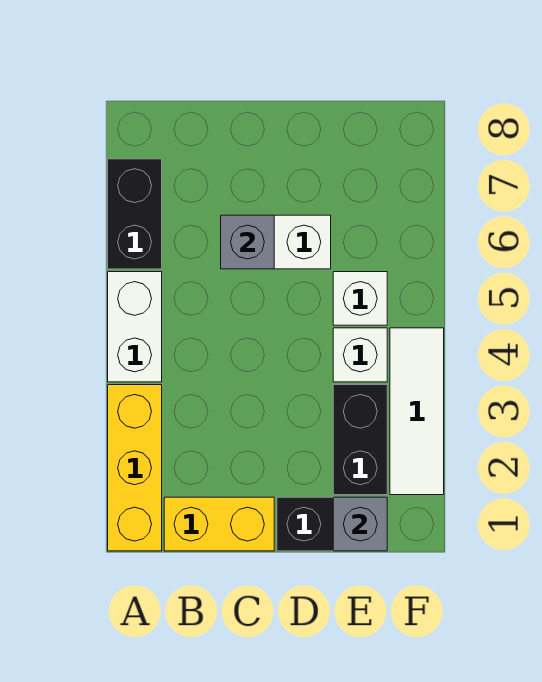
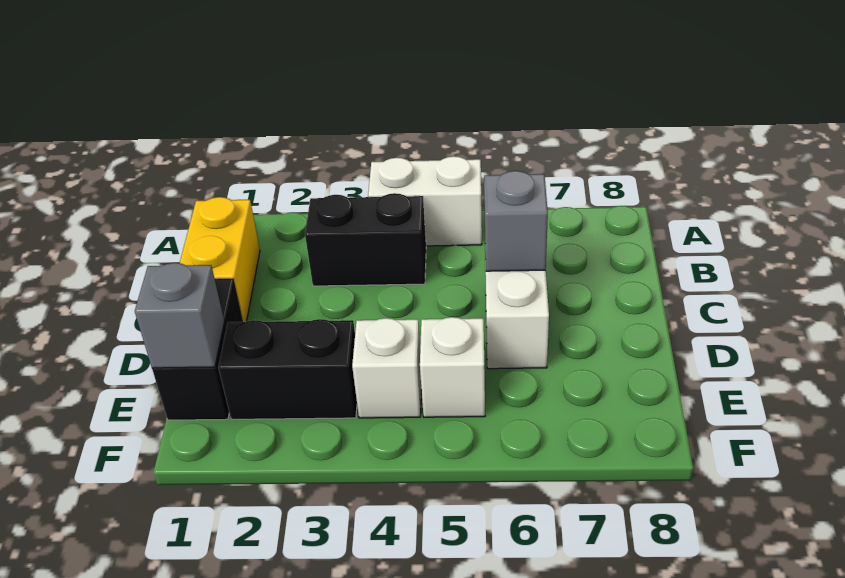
yellow 1x3 brick [108,385,162,551] -> none
black 1x2 brick [108,159,162,269] -> black 1x2 brick moved to [305,193,426,286]
white 1x3 tile [390,328,444,495] -> none

